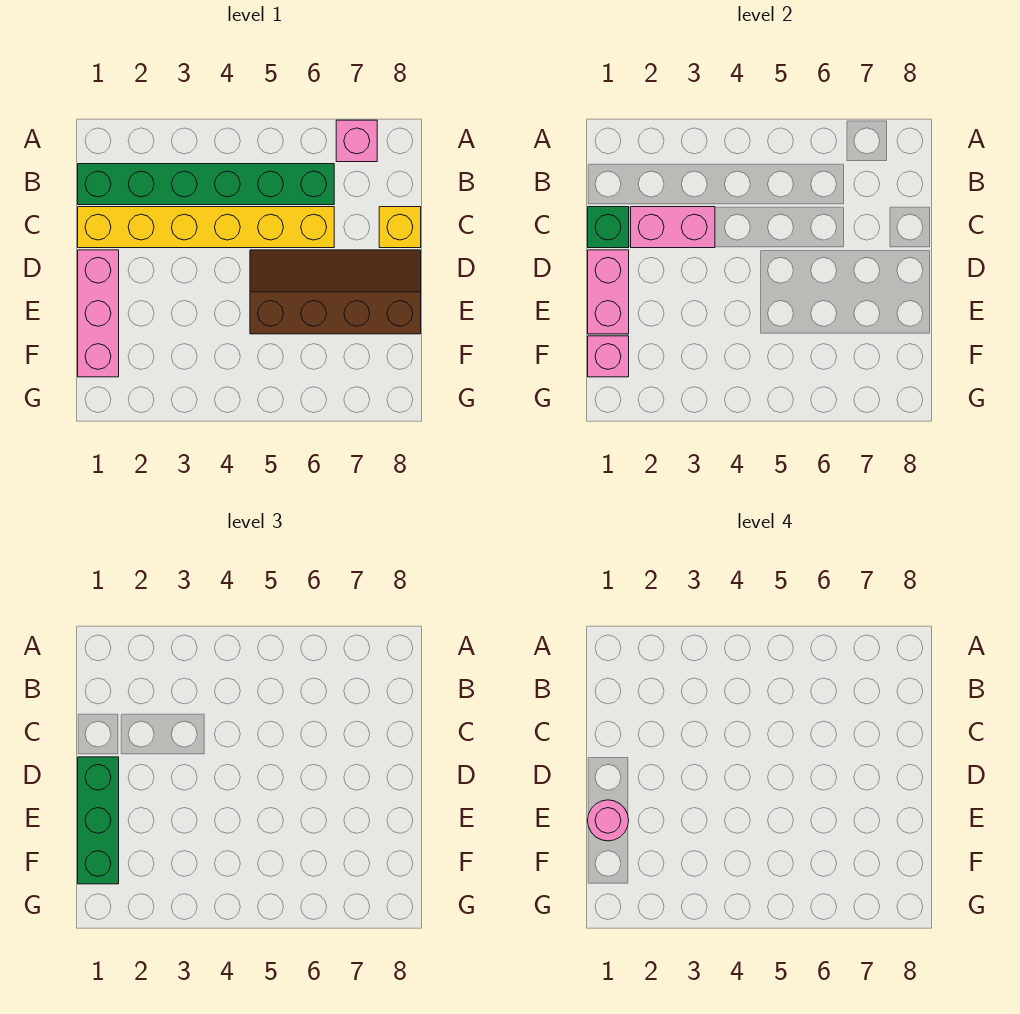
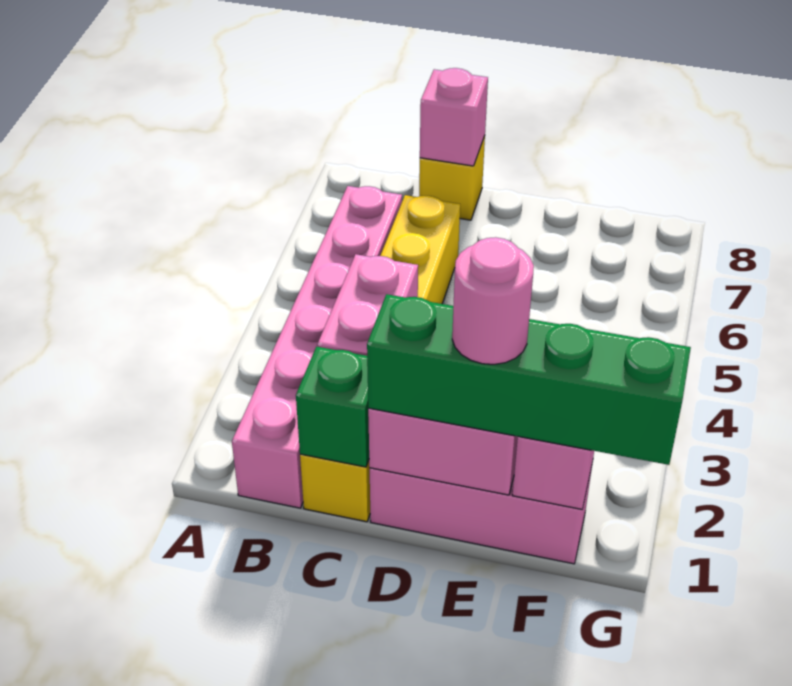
pink 1x1 brick [336,120,377,162] -> pink 1x1 brick moved to [420,68,488,166]
green 1x6 brick [78,164,334,205] -> pink 1x6 brick [232,186,402,508]
green 1x3 brick [78,757,119,884] -> green 1x4 brick [367,294,691,465]
brown 2x4 slope [250,250,421,334] -> none

